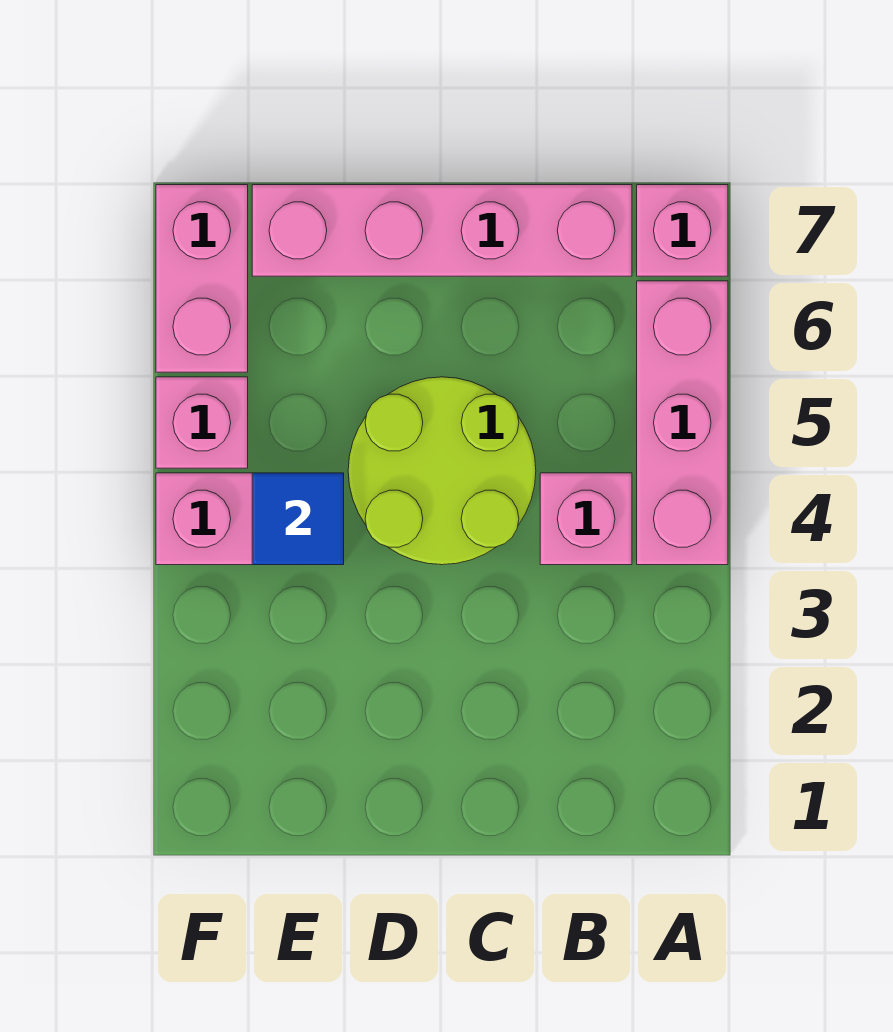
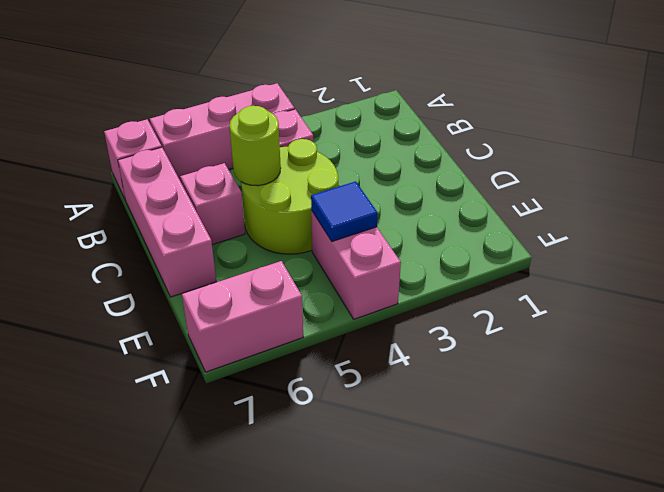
pink 1x4 brick [252,185,632,276] -> pink 1x3 brick [118,147,216,297]
none -> lime 1x1 round brick [230,106,281,186]
pink 1x1 brick [156,377,248,468] -> pink 1x1 brick moved to [180,163,245,245]

